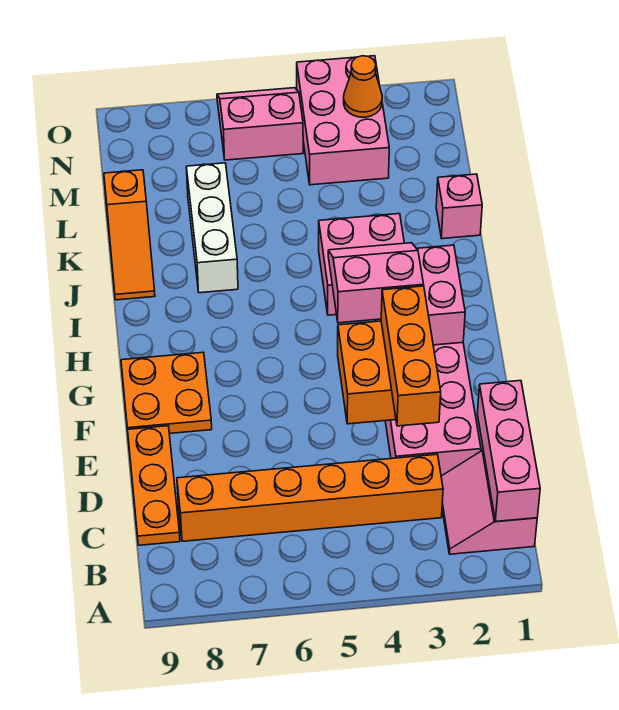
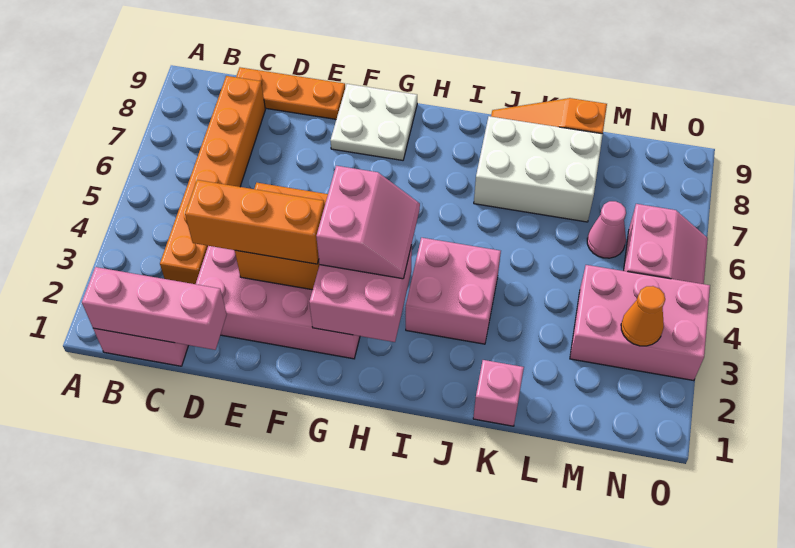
orange 2x2 plate [121,352,212,434] -> white 2x2 plate [331,84,417,160]
white 1x3 brick [186,163,238,293] -> white 2x3 brick [474,116,603,222]
none -> pink 1x1 cone [587,201,626,258]

